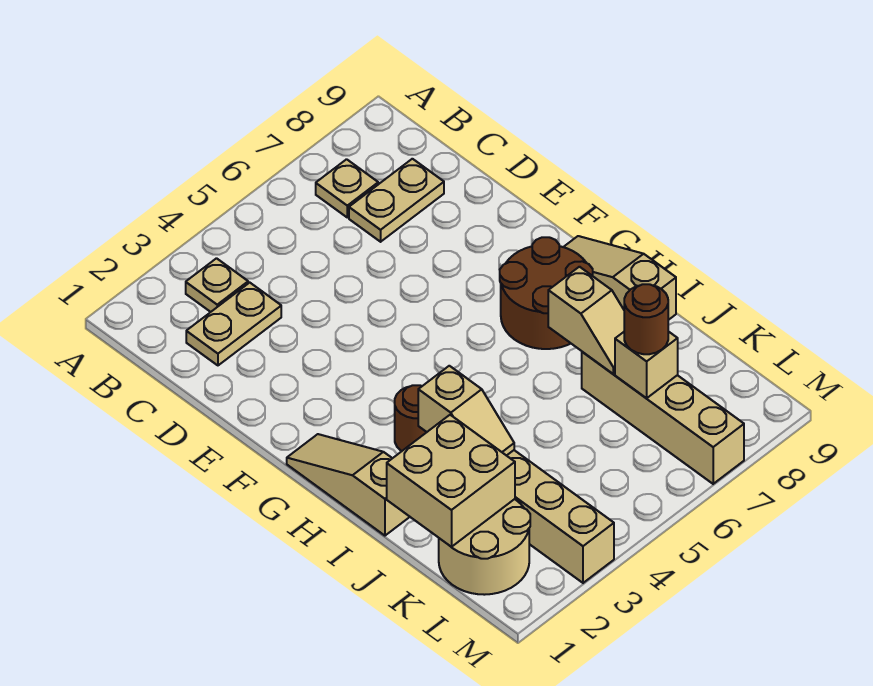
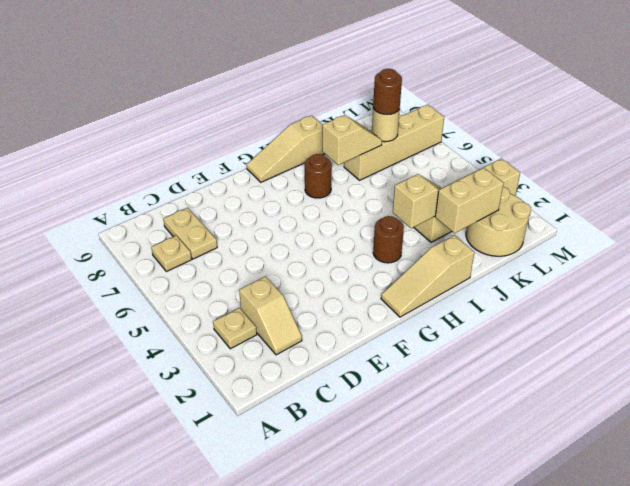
tan 1x2 plate [186,283,281,365] -> tan 1x2 slope [239,276,302,355]
brown 2x2 round brick [500,237,593,349] -> brown 1x1 round brick [305,154,332,198]
tan 2x2 brick [387,415,515,547] -> tan 1x2 brick [435,168,504,233]
tan 1x1 brick [615,331,678,398] -> tan 1x1 round brick [372,108,400,142]

